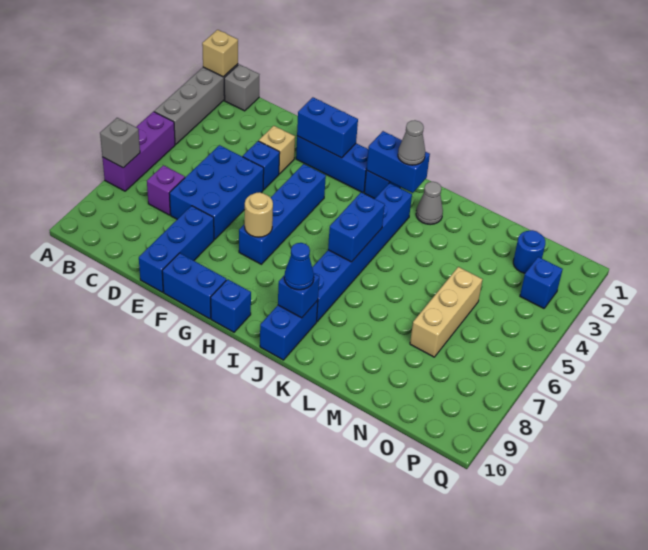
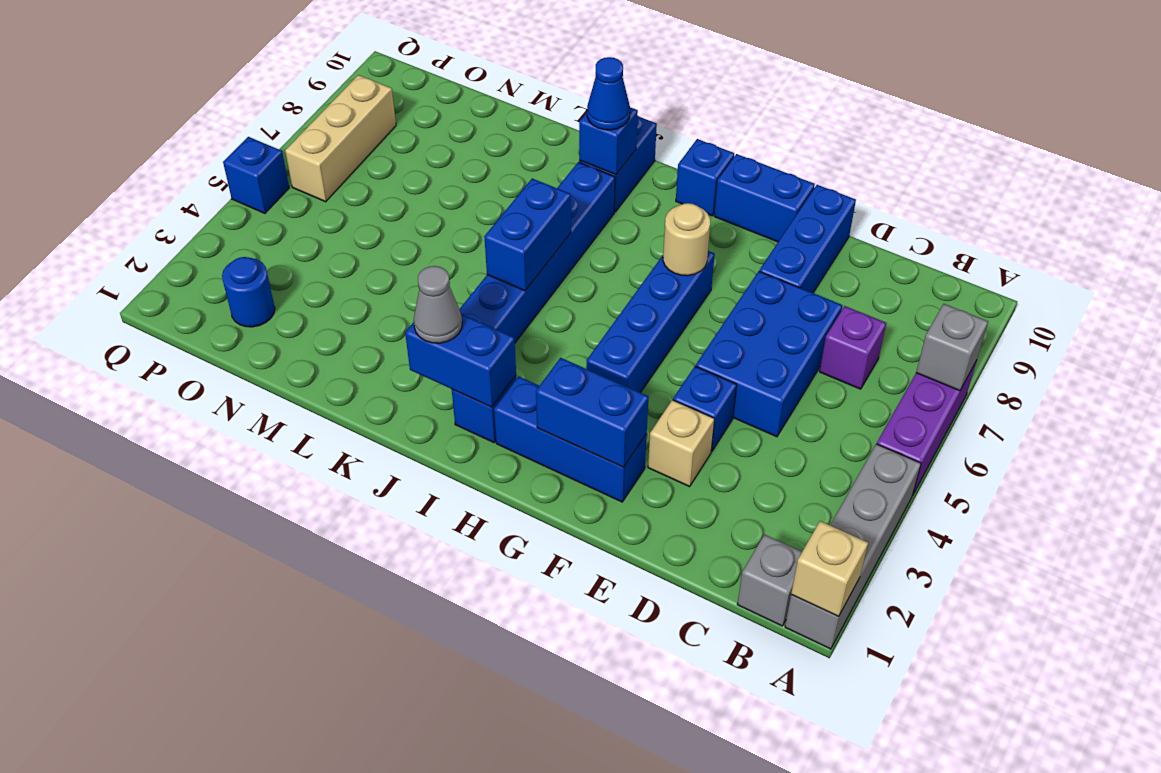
grey 1x1 cone [416,182,443,225] -> none
tan 1x3 brick [410,267,483,357] -> tan 1x3 brick moved to [285,75,396,202]
blue 1x1 brick [520,257,563,308] -> blue 1x1 brick moved to [223,137,289,213]

